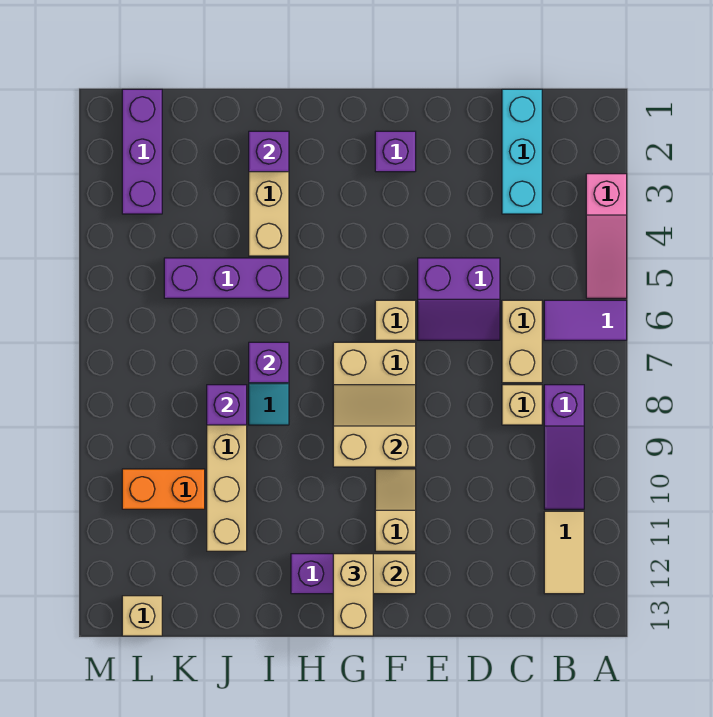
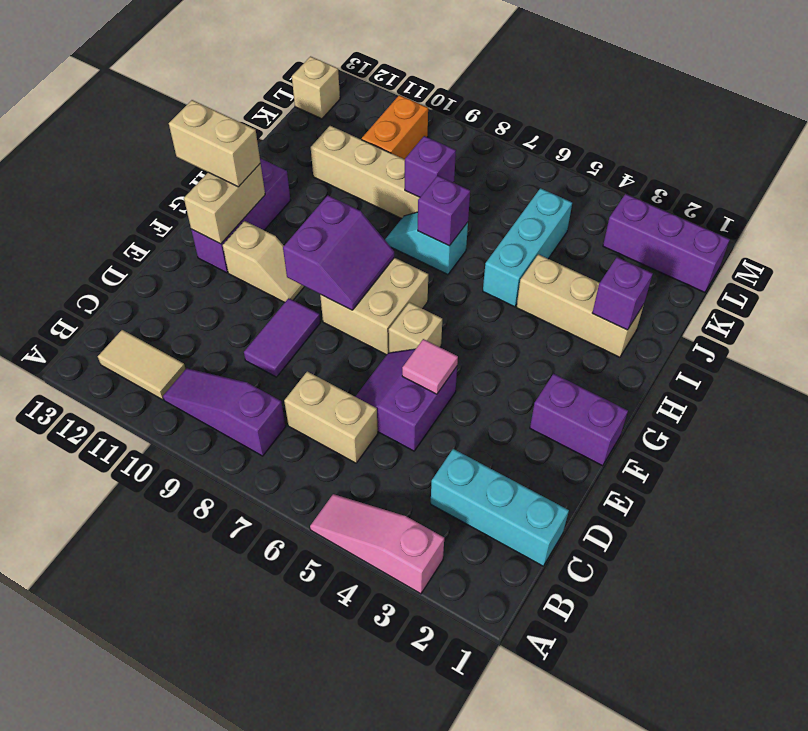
purple 1x2 tile [544,300,627,340] -> purple 1x2 tile moved to [244,298,320,377]
tan 1x1 brick [502,385,542,425] -> none
none -> pink 1x1 tile [402,339,458,394]
purple 1x1 brick [375,131,416,172] -> purple 1x2 brick [530,374,628,466]
tan 2x2 slope [333,385,416,467] -> purple 2x2 slope [283,195,394,310]
purple 1x3 brick [164,258,289,298] -> cyan 1x3 brick [483,188,572,307]

